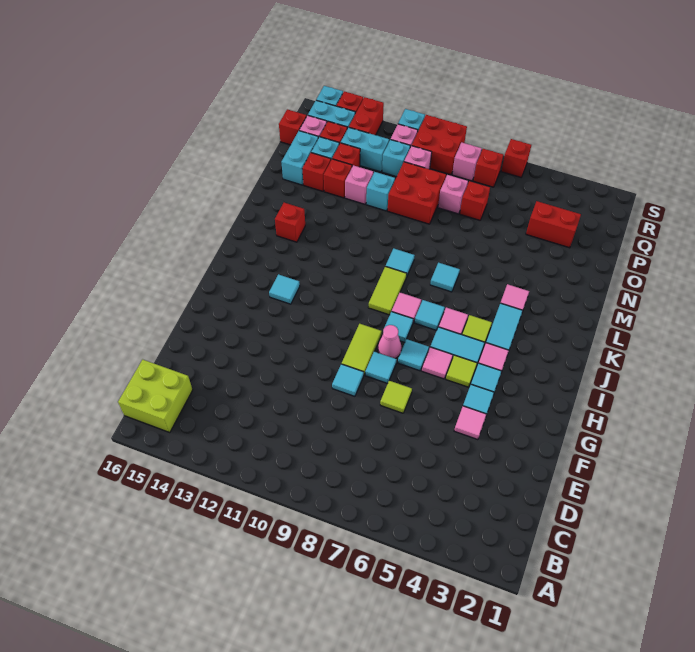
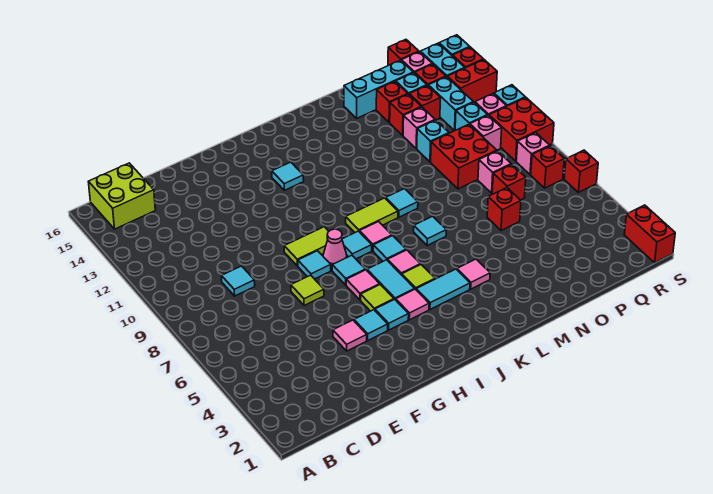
cyan 1x1 tile [332,364,364,396] -> cyan 1x1 tile moved to [222,266,255,296]
red 1x1 brick [275,203,305,242] -> red 1x1 brick moved to [487,188,521,231]
cyan 1x2 brick [281,131,318,185] -> cyan 1x3 brick [344,60,413,118]
red 1x2 brick [526,201,581,248] -> red 1x2 brick moved to [624,205,675,263]

